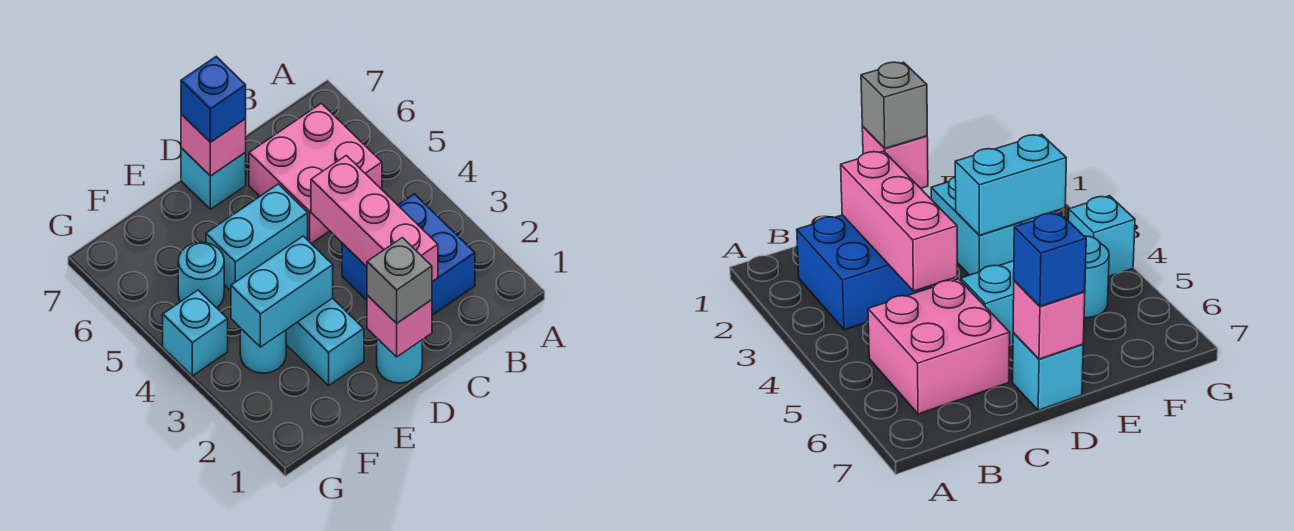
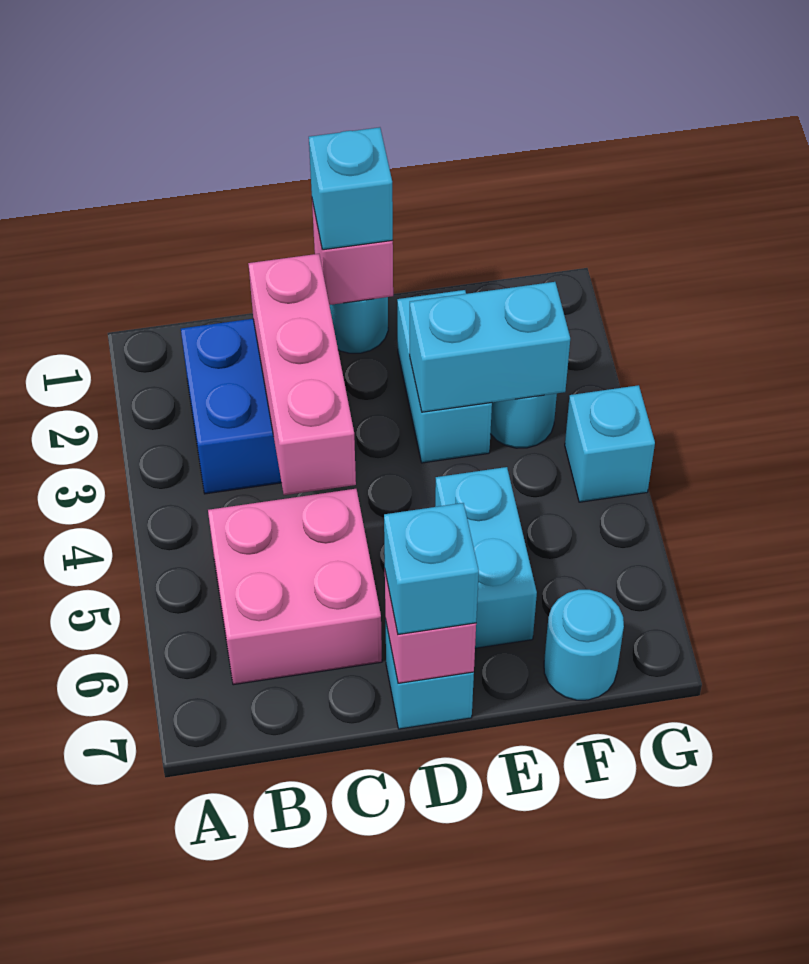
grey 1x1 brick [367,238,432,323] -> cyan 1x1 brick [309,127,393,250]
cyan 1x2 brick [206,184,308,290] -> cyan 1x2 brick turned to [435,467,537,648]
blue 1x1 brick [181,57,246,142] -> cyan 1x1 brick [384,503,479,634]
cyan 1x1 round brick [178,242,224,308] -> cyan 1x1 round brick moved to [544,590,624,700]

